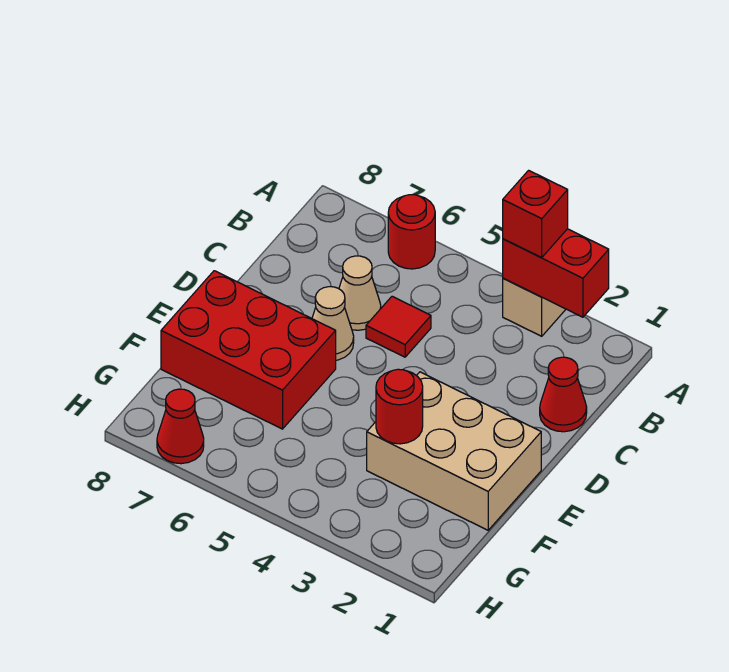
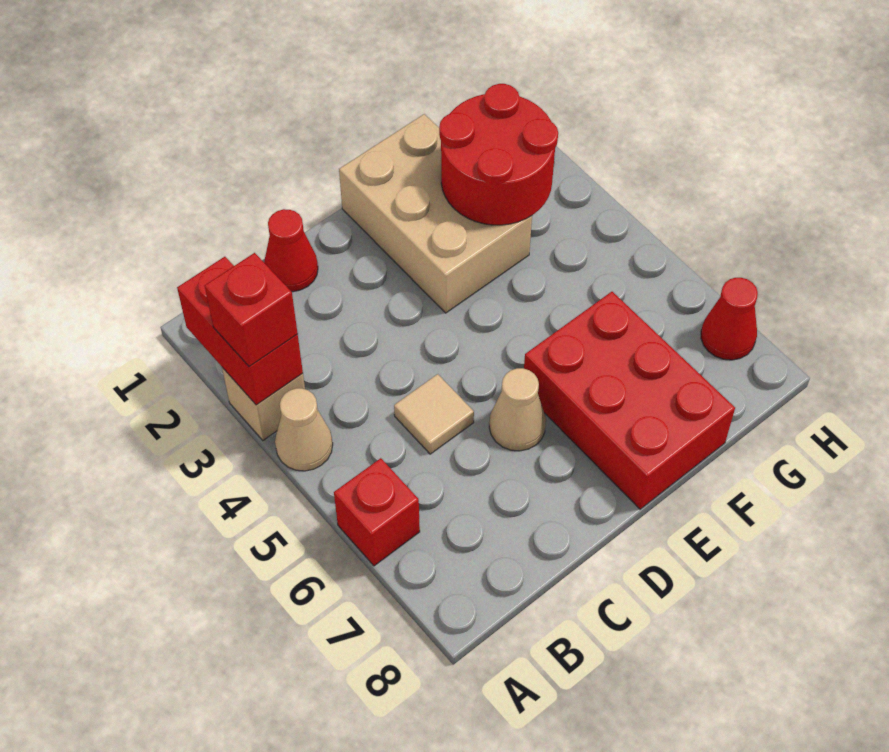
red 1x1 round brick [388,195,435,269] -> red 1x1 brick [334,458,420,566]
red 1x1 tile [366,296,431,357] -> tan 1x1 tile [394,374,474,454]
tan 1x1 cone [339,256,381,330] -> tan 1x1 cone moved to [275,388,333,471]
red 1x1 round brick [376,369,423,444] -> red 2x2 round brick [439,84,558,225]

